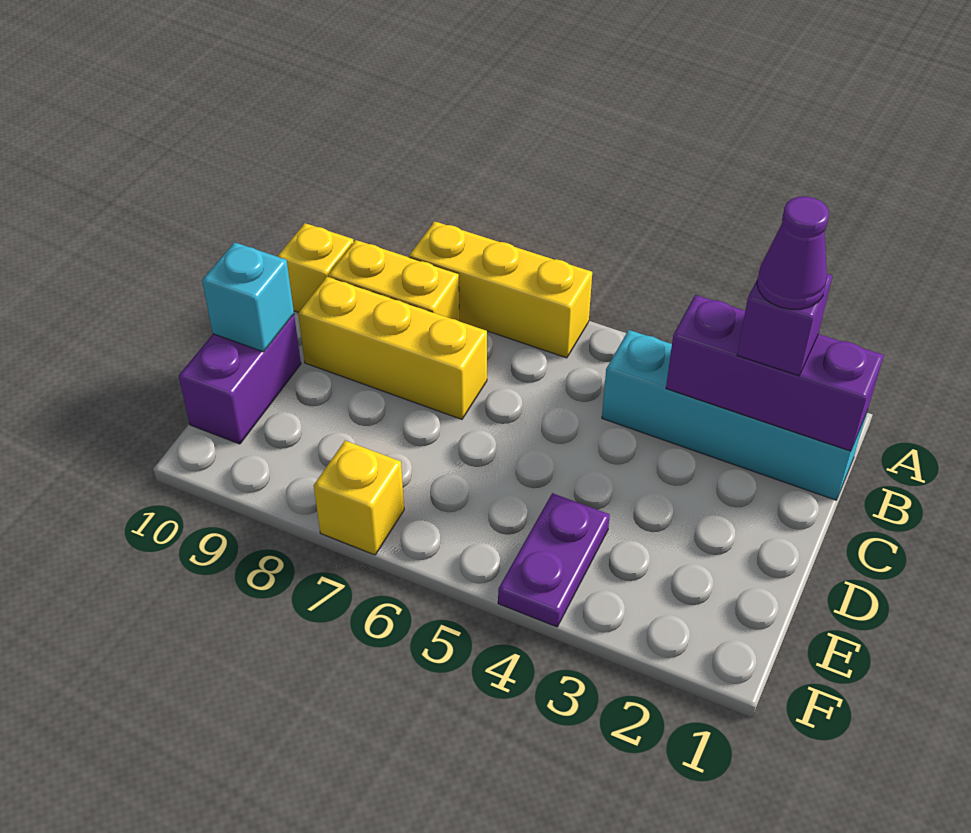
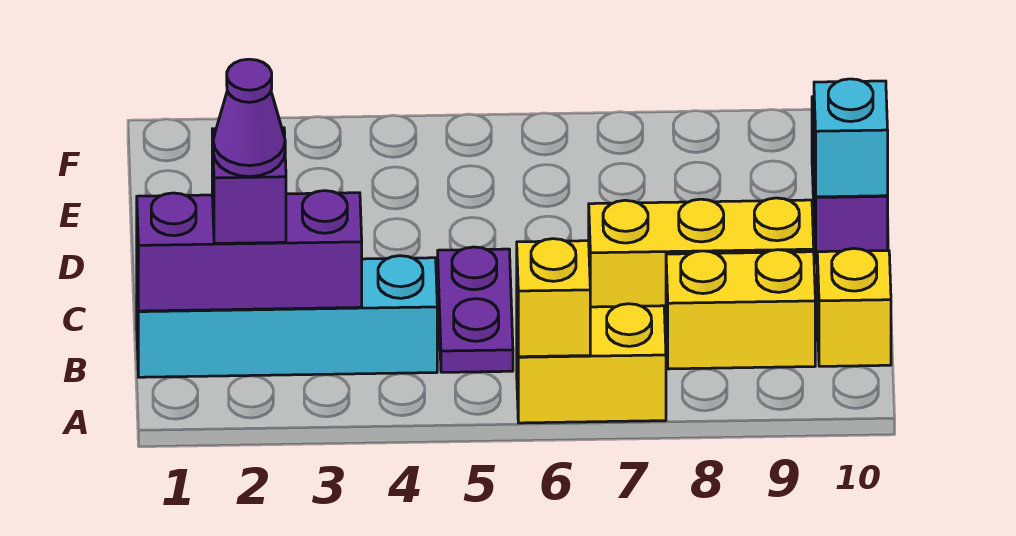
yellow 1x3 brick [409,221,592,358] -> yellow 1x2 brick [517,304,666,423]
purple 1x2 plate [498,493,610,627] -> purple 1x2 plate moved to [438,247,513,372]
yellow 1x1 brick [314,441,404,555] -> yellow 1x1 brick moved to [517,239,590,357]

